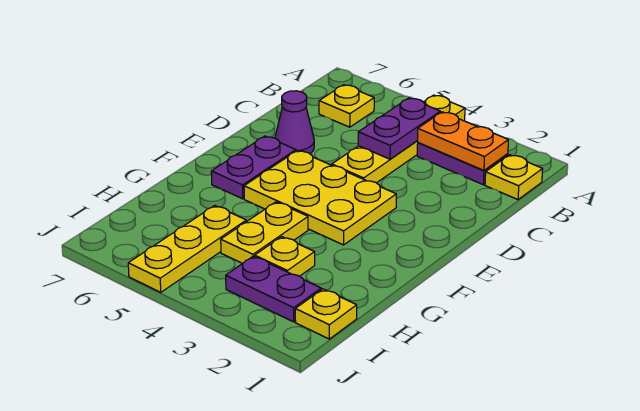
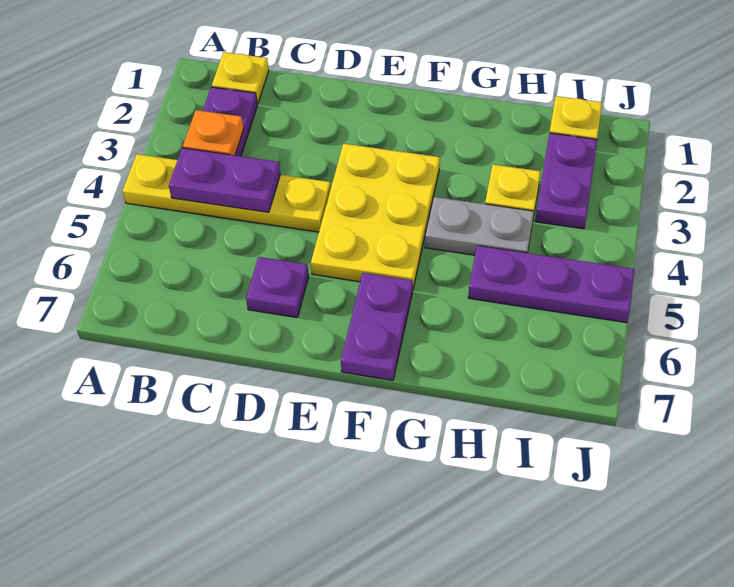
orange 1x2 plate [418,112,508,171] -> orange 1x1 plate [183,110,244,155]
yellow 1x1 plate [319,85,374,127] -> none
purple 1x1 cone [275,91,314,154] -> purple 1x1 plate [246,257,309,317]
purple 1x2 plate [211,136,296,199] -> purple 1x2 plate turned to [341,273,413,380]
yellow 1x2 plate [221,202,308,263] -> grey 1x2 plate [425,197,534,255]
yellow 1x3 plate [128,205,246,292] -> purple 1x3 plate [468,246,634,323]

